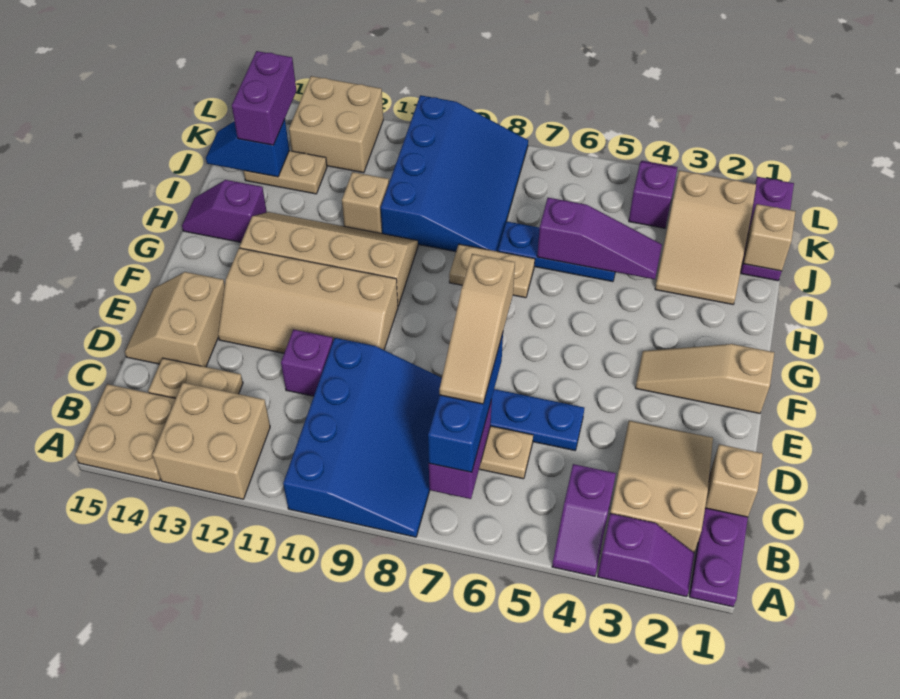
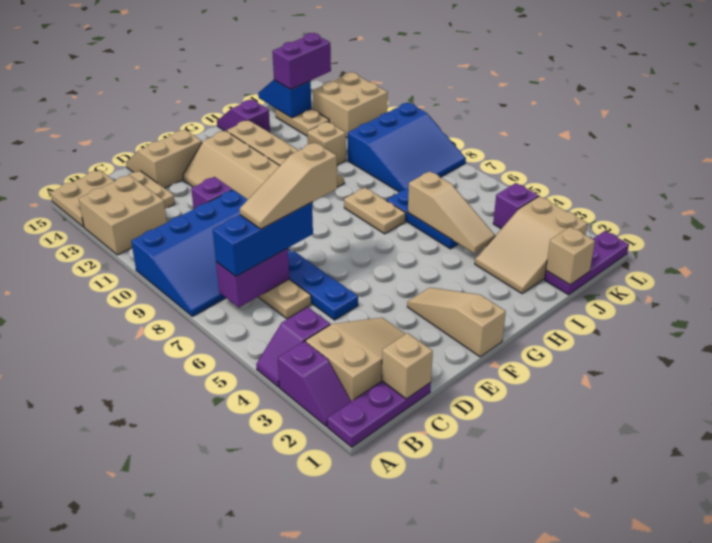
purple 1x3 slope [537,198,662,279] -> tan 1x3 slope [408,171,495,253]
blue 3x4 slope [381,95,528,252] -> blue 3x3 slope [348,103,466,192]

